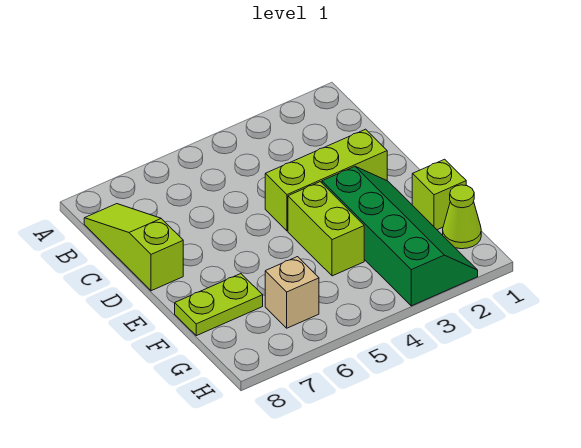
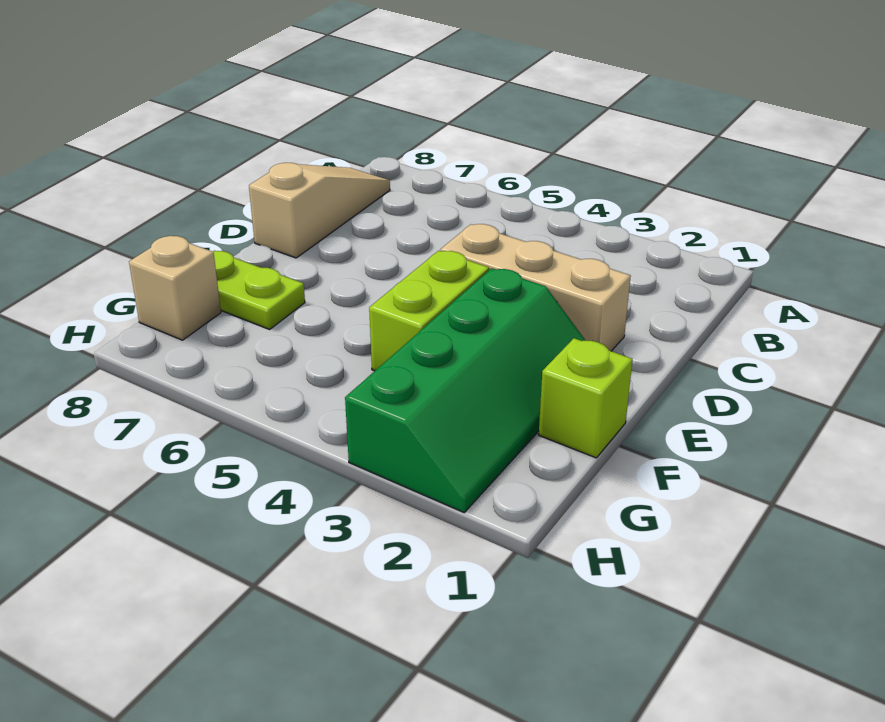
lime 1x3 slope [84,204,183,291] -> tan 1x3 slope [249,163,390,258]
lime 1x3 brick [265,129,387,231] -> tan 1x3 brick [440,224,631,351]
lime 1x1 cone [443,185,481,249] -> none
tan 1x1 brick [265,257,319,328] -> tan 1x1 brick moved to [129,236,221,340]

